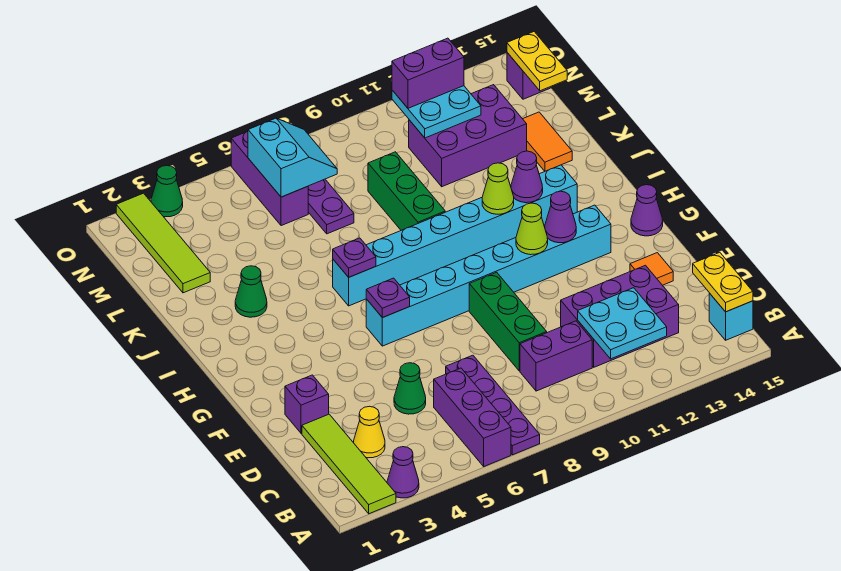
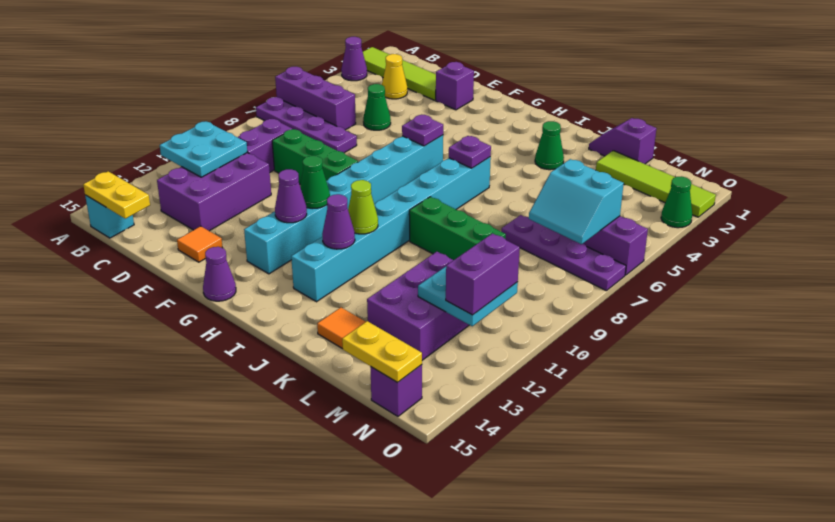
lime 1x1 cone [516,203,548,255] -> green 1x1 cone [300,156,330,209]
none -> purple 1x2 slope [589,118,656,164]

